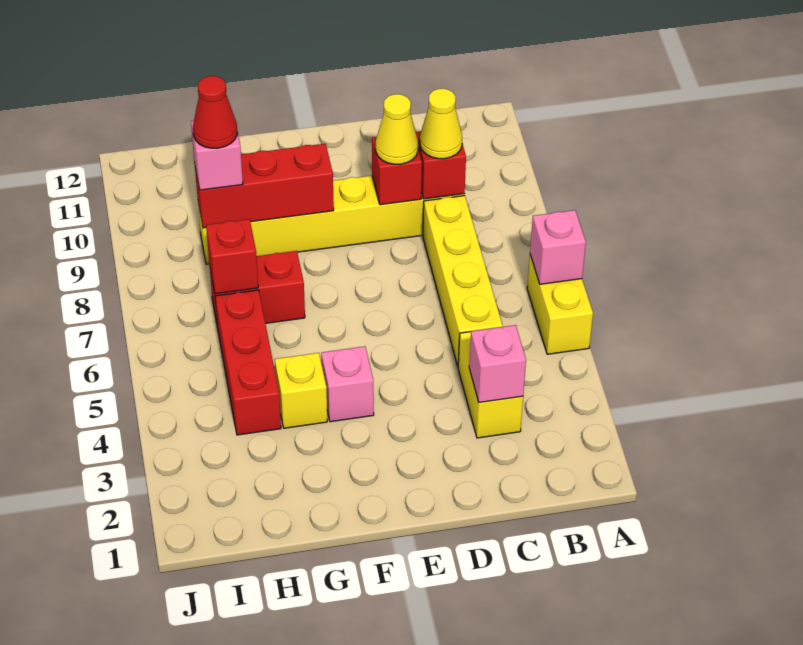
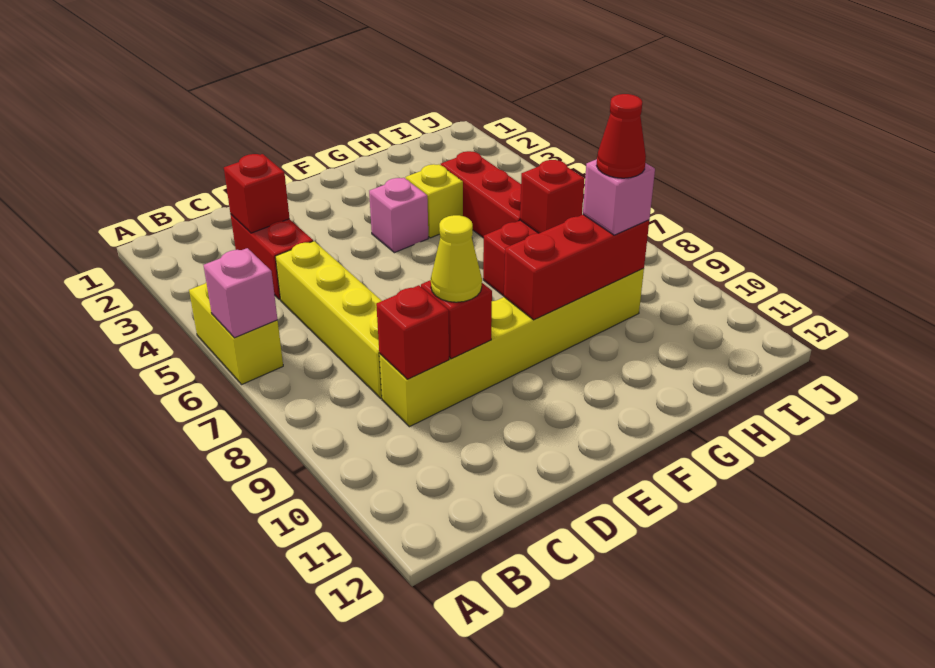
yellow 1x2 brick [458,332,523,438] -> red 1x2 brick [231,215,313,299]
pink 1x1 brick [469,325,526,402] -> red 1x1 brick [224,154,290,233]
yellow 1x1 cone [420,89,462,159] -> none

